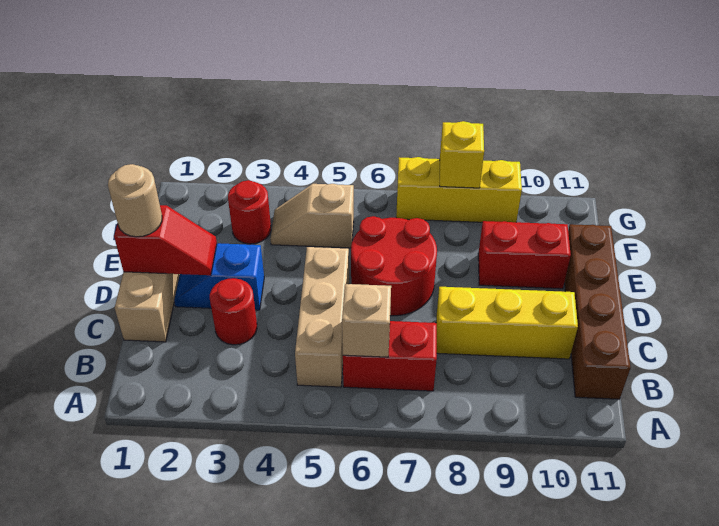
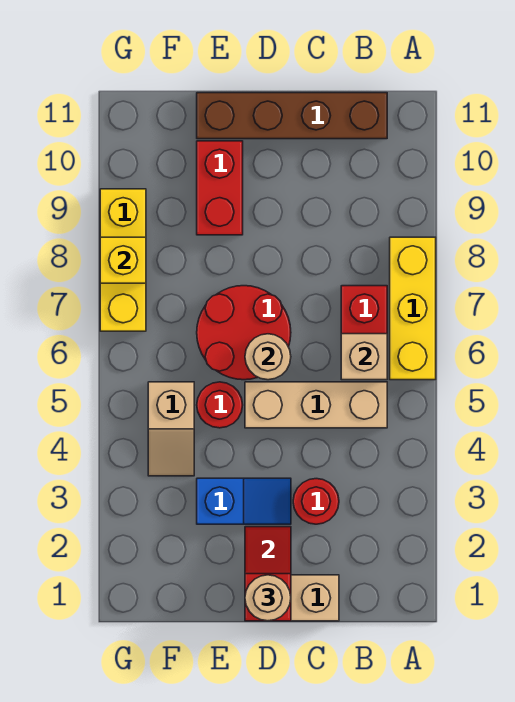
yellow 1x3 brick [436,287,578,359] -> yellow 1x3 brick moved to [390,237,436,380]
blue 1x2 slope [174,243,264,310] -> blue 1x2 slope turned to [197,478,291,524]
none -> tan 1x1 round brick [245,334,291,380]
red 1x1 round brick [228,180,271,244] -> red 1x1 round brick moved to [197,382,243,428]

